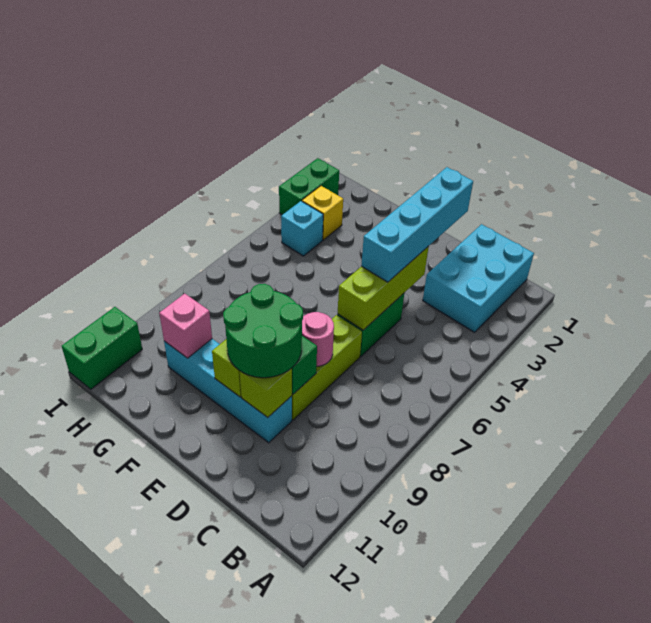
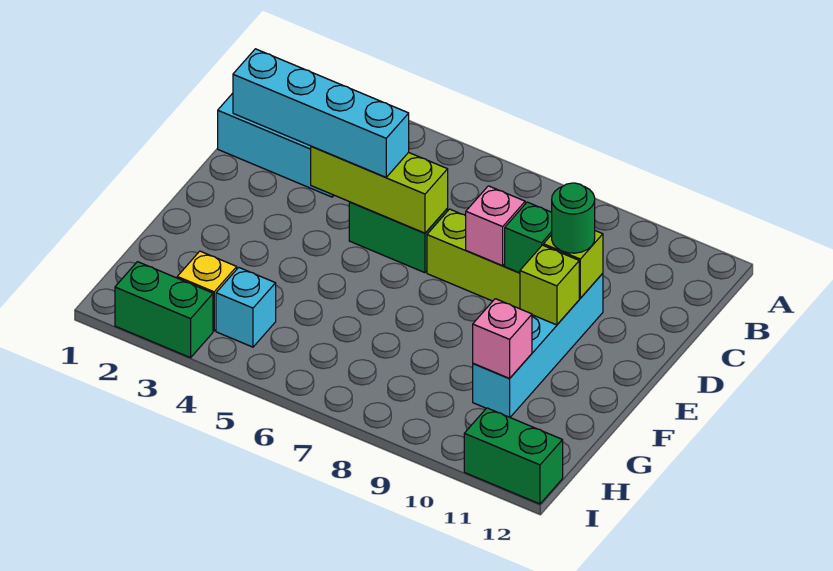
pink 1x1 round brick [302,312,334,366] -> pink 1x1 brick [466,186,525,266]
green 2x2 round brick [223,284,303,378] -> green 1x1 round brick [552,183,595,253]

